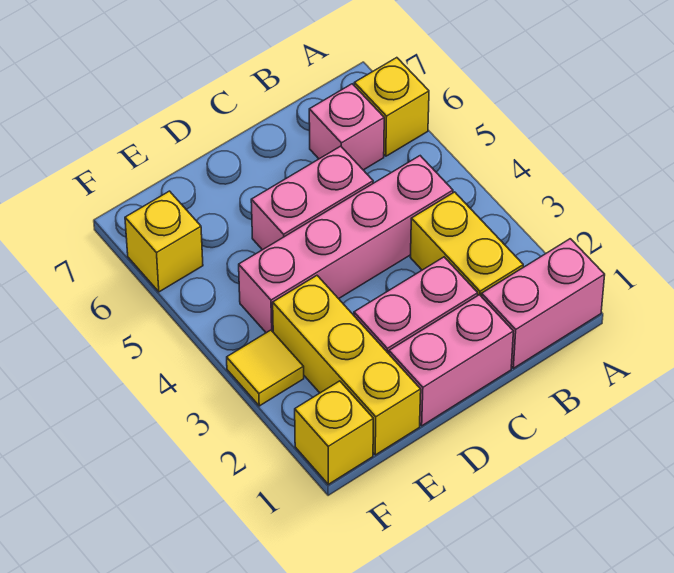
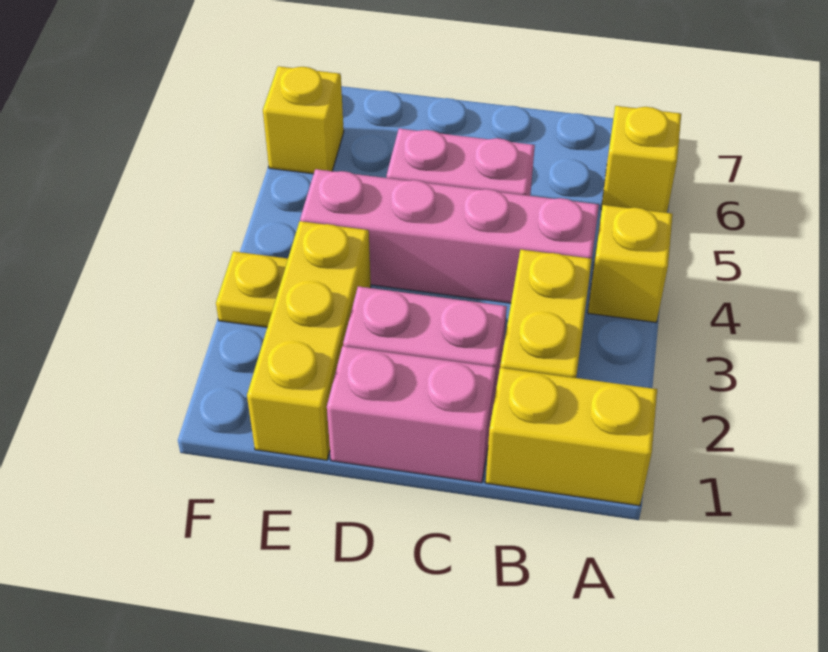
pink 1x2 brick [482,239,605,368] -> yellow 1x2 brick [486,368,657,506]
pink 1x1 brick [309,84,384,170] -> none
yellow 1x1 brick [295,381,373,484] -> yellow 1x1 brick moved to [588,205,673,322]
yellow 1x1 tile [227,330,304,406] -> yellow 1x1 plate [216,251,288,327]

